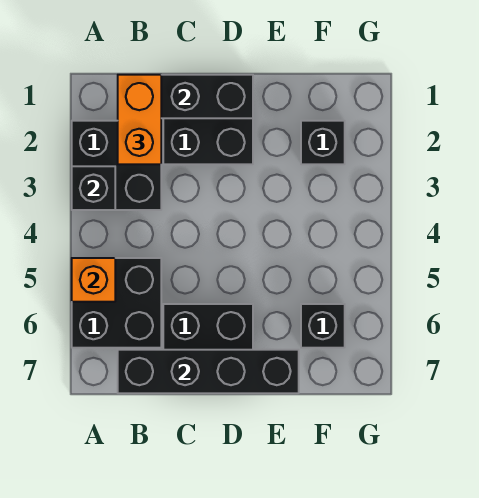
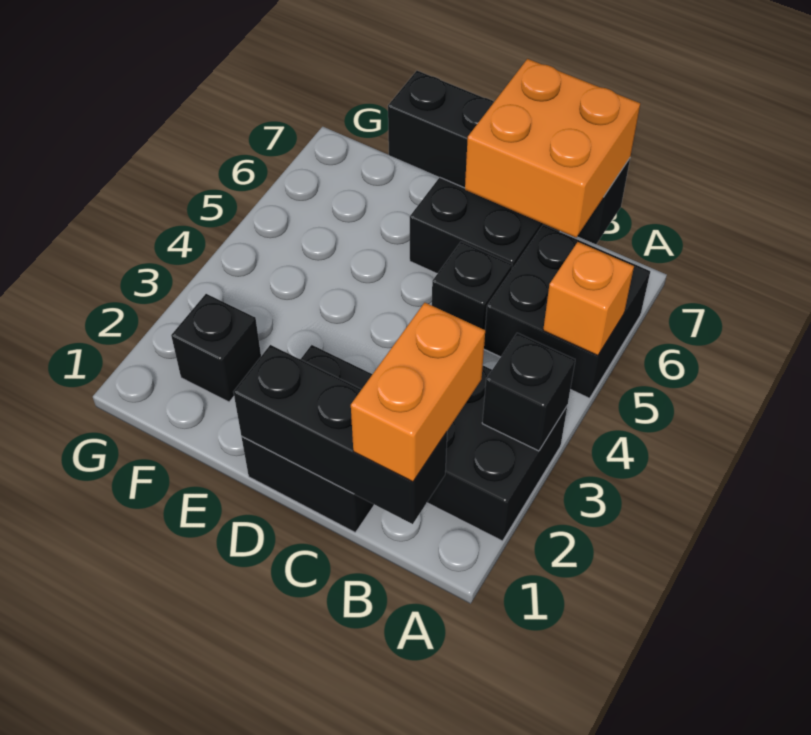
none -> orange 2x2 brick [465,59,640,237]
black 1x1 brick [301,304,345,348] -> black 1x1 brick moved to [432,242,512,330]

